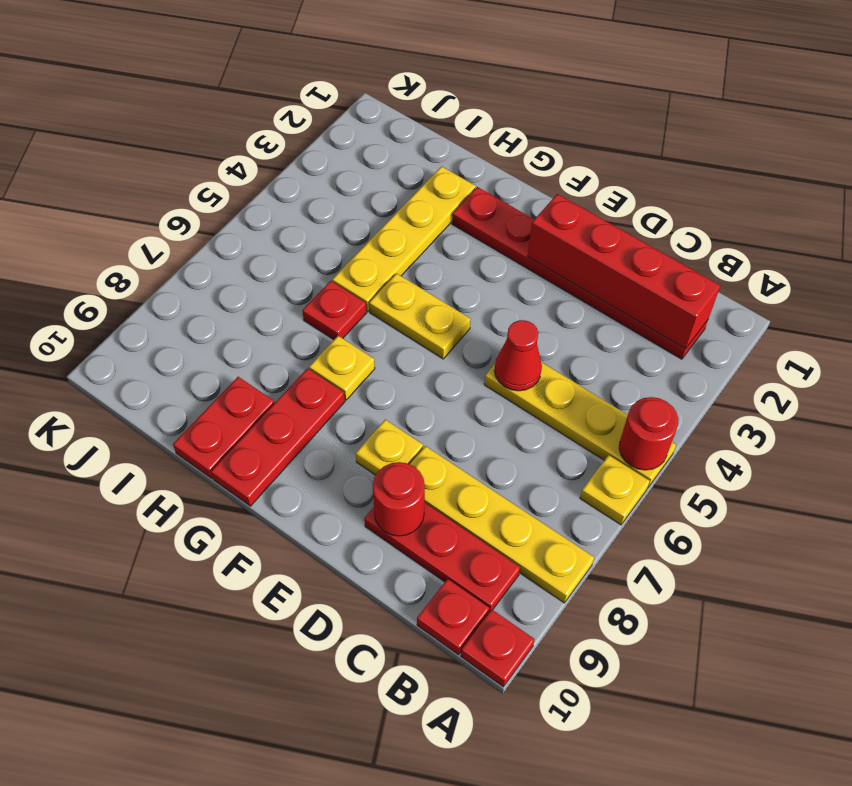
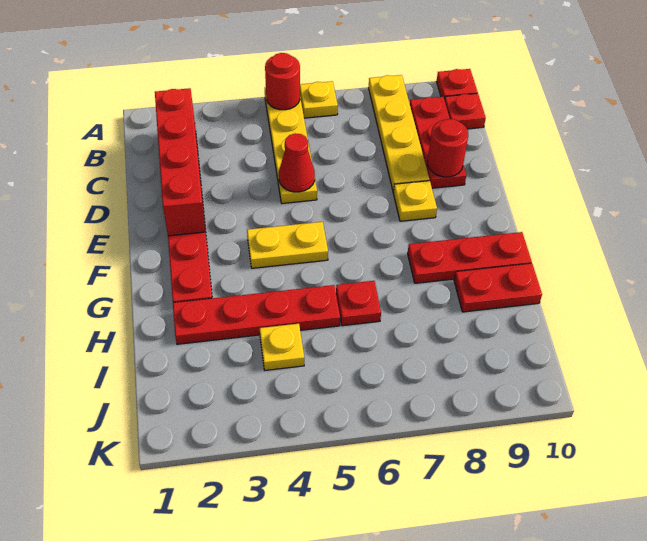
yellow 1x2 plate [369,273,471,359] -> yellow 1x2 plate turned to [247,222,328,268]
yellow 1x1 plate [309,336,375,400] -> yellow 1x1 plate moved to [260,324,304,370]
yellow 1x4 plate [332,166,476,311] -> red 1x4 plate [173,285,340,344]

